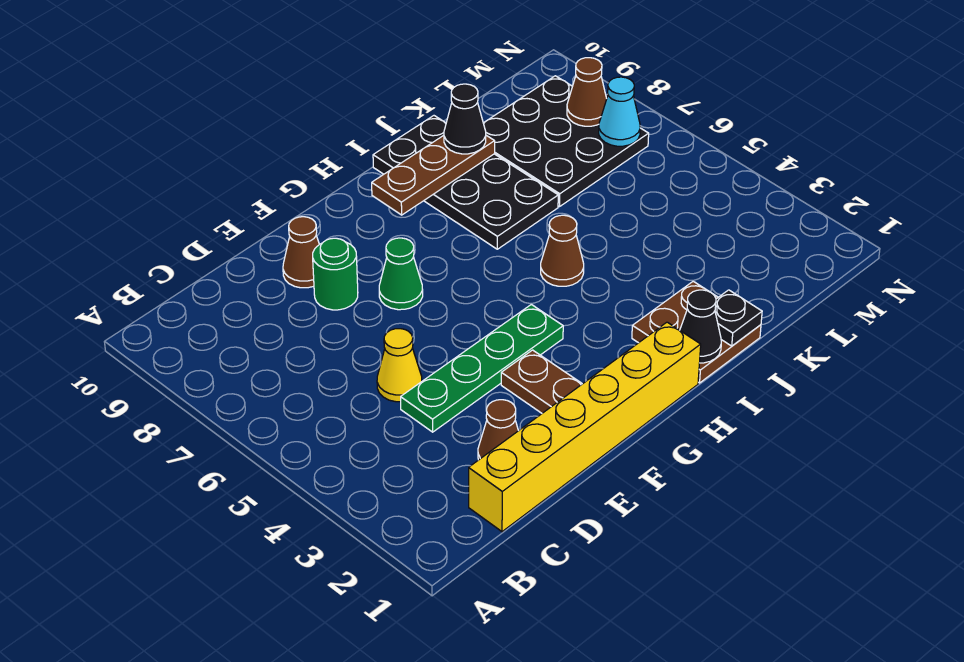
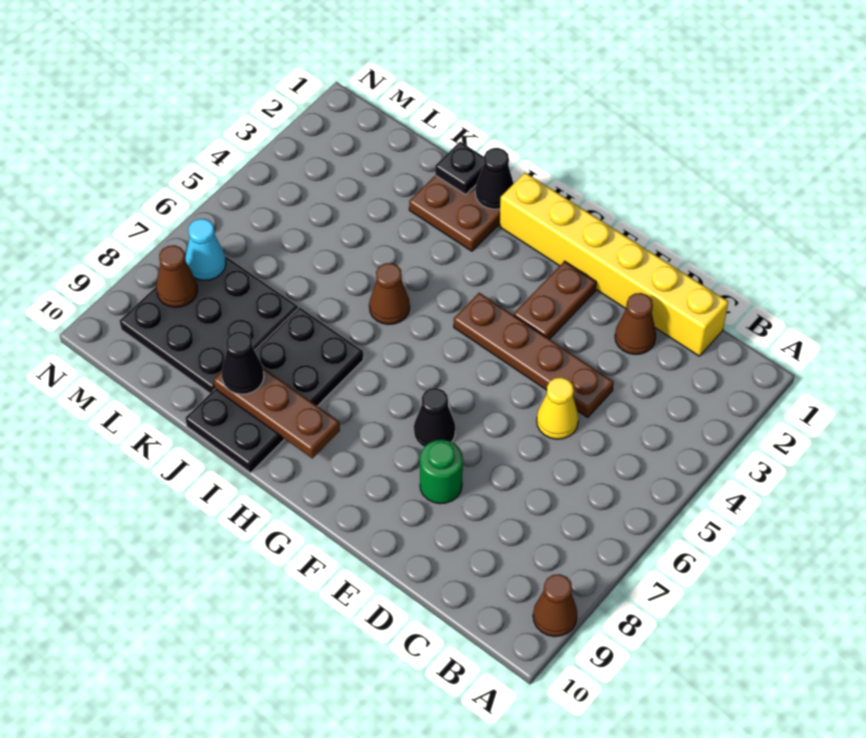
green 1x4 plate [401,304,563,432] -> brown 1x4 plate [454,293,614,417]
brown 1x1 cone [283,217,319,288] -> brown 1x1 cone moved to [533,574,577,637]
green 1x1 cone [379,238,423,310] -> black 1x1 cone [414,388,455,447]

